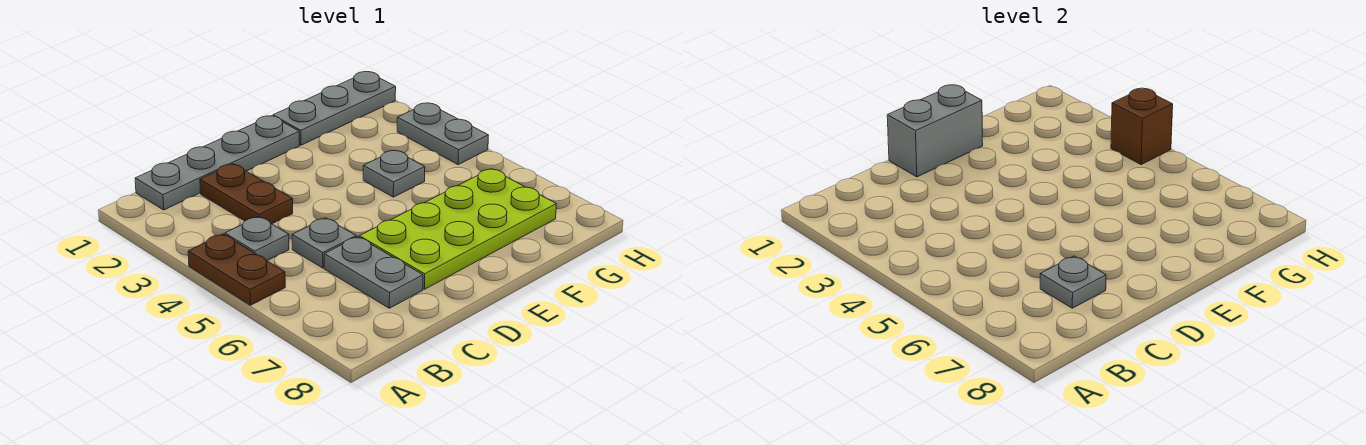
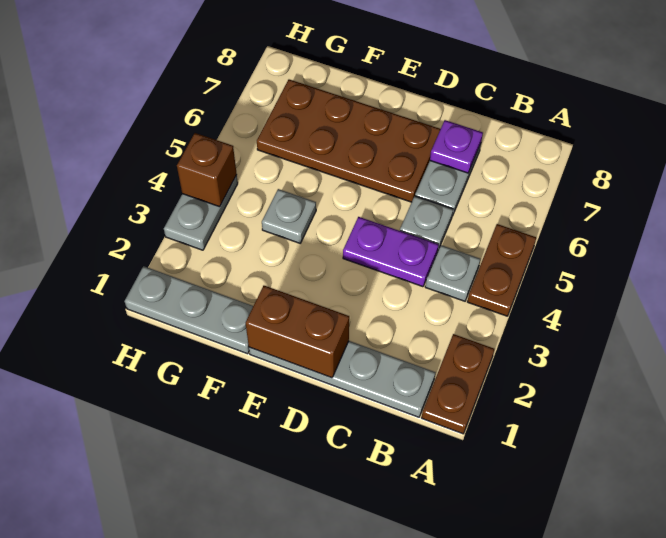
brown 1x2 plate [200,164,293,224] -> brown 1x2 plate moved to [422,334,494,434]
none -> purple 1x2 plate [343,217,439,287]
grey 1x1 plate [1040,256,1106,308] -> purple 1x1 plate [430,120,483,173]
grey 1x2 brick [887,85,983,177] -> brown 1x2 brick [246,286,349,378]
lime 2x4 plate [359,169,556,289] -> brown 2x4 plate [257,79,441,202]

